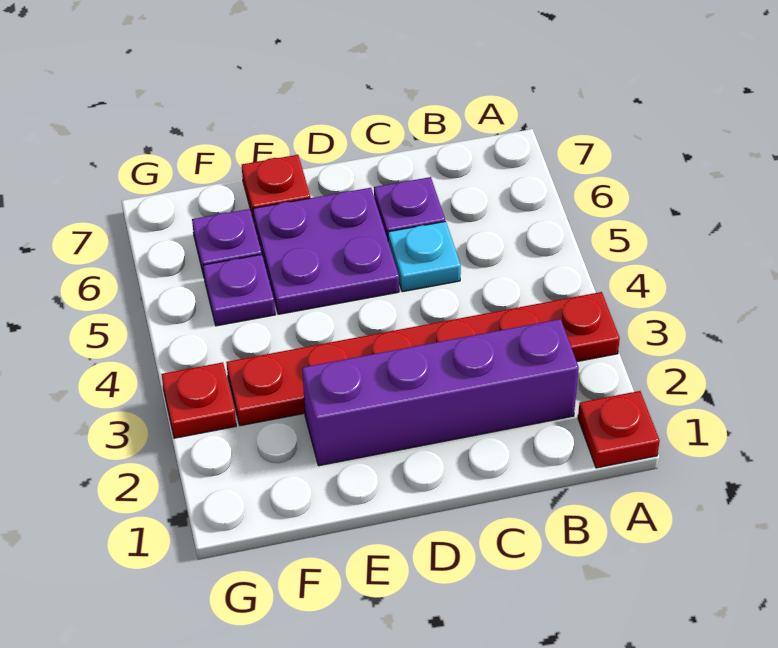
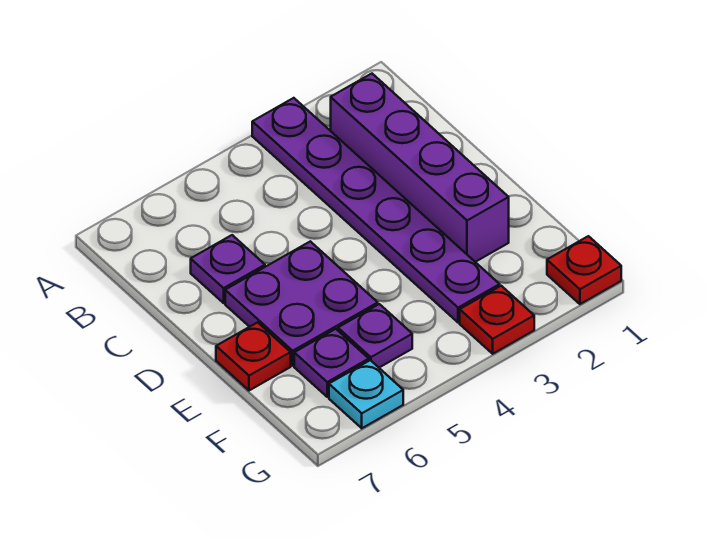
red 1x1 plate [578,391,660,468] -> red 1x1 plate moved to [547,236,621,304]
red 1x6 plate [226,292,620,426] -> purple 1x6 plate [252,98,500,323]
cyan 1x1 plate [388,221,461,292] -> cyan 1x1 plate moved to [329,360,403,428]

